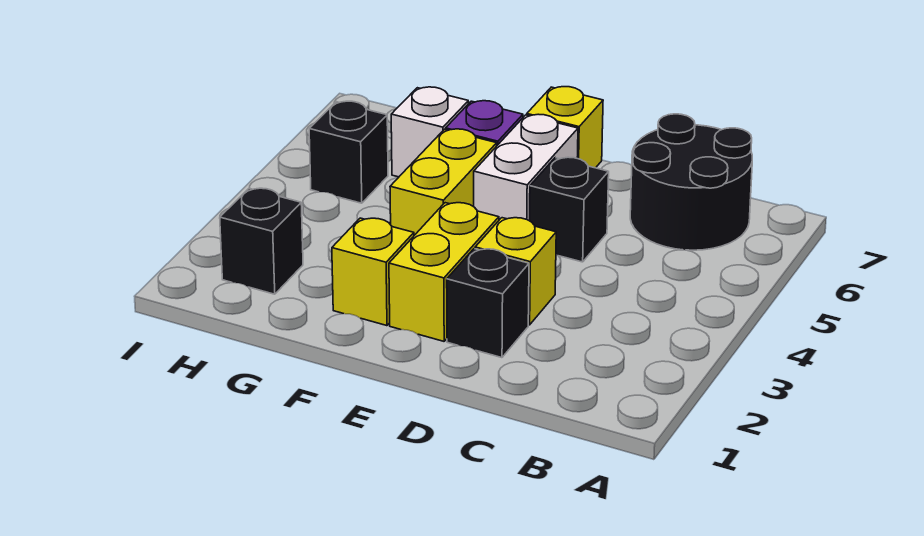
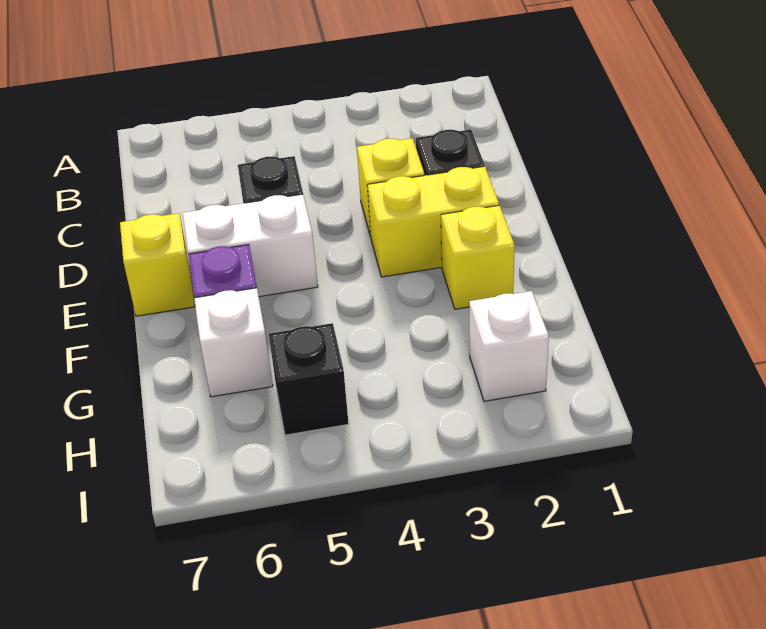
black 2x2 round brick [630,114,752,250] -> none
yellow 1x2 brick [390,129,497,235] -> none
black 1x1 brick [220,188,303,294] -> white 1x1 brick [469,291,549,401]

